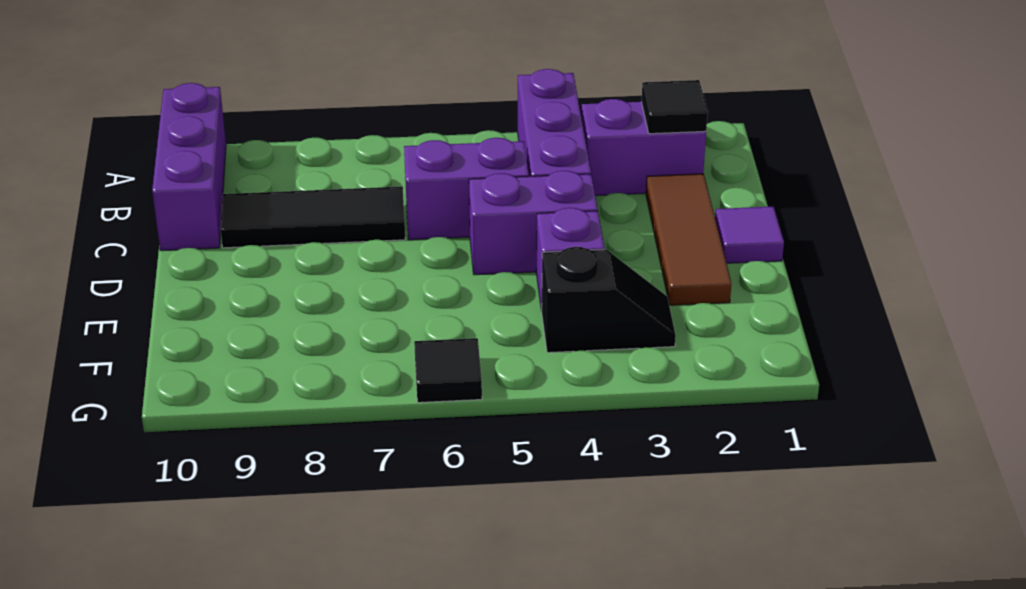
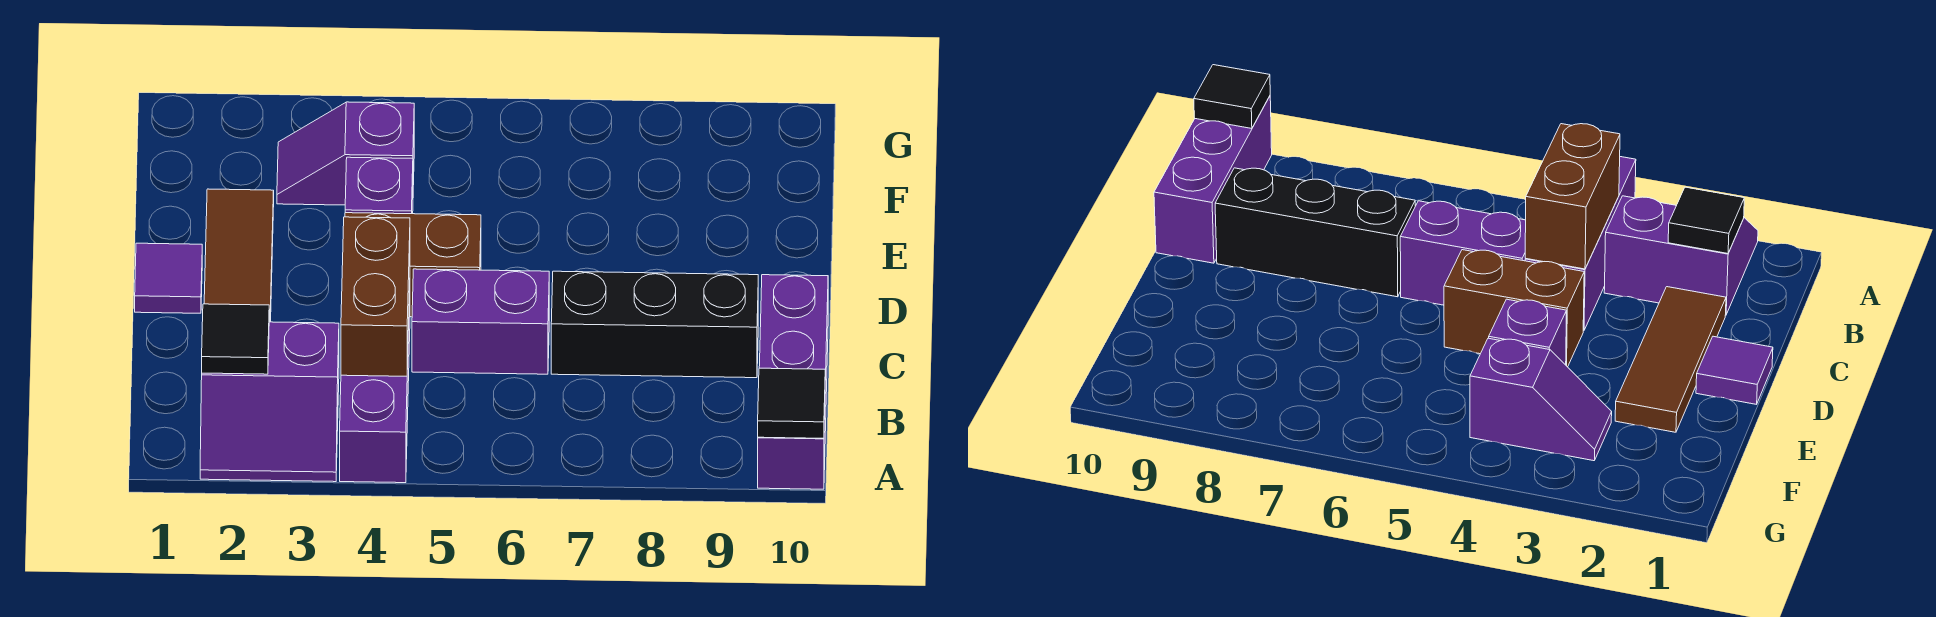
none -> brown 1x2 brick [341,217,410,376]
black 1x3 tile [220,186,405,248] -> black 1x3 brick [551,271,758,378]
purple 1x2 brick [469,171,598,275] -> brown 1x2 brick [345,213,481,317]
black 1x2 slope [542,247,676,353] -> purple 1x2 slope [277,102,414,205]
black 1x1 tile [414,338,482,403] -> black 1x1 tile moved to [758,368,825,438]

